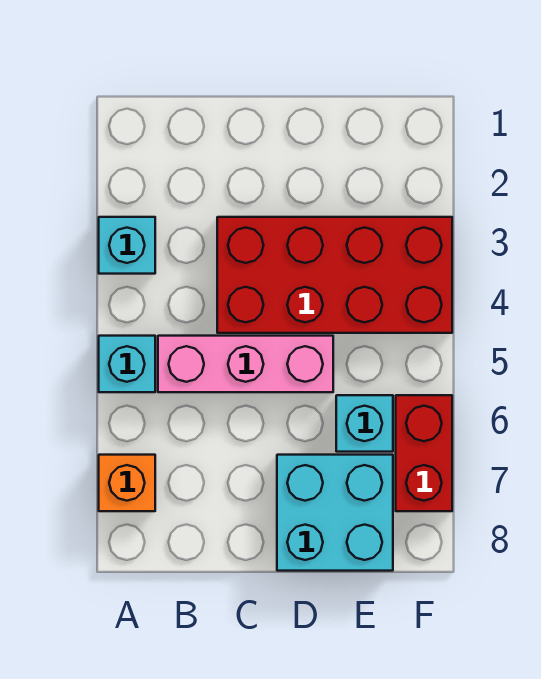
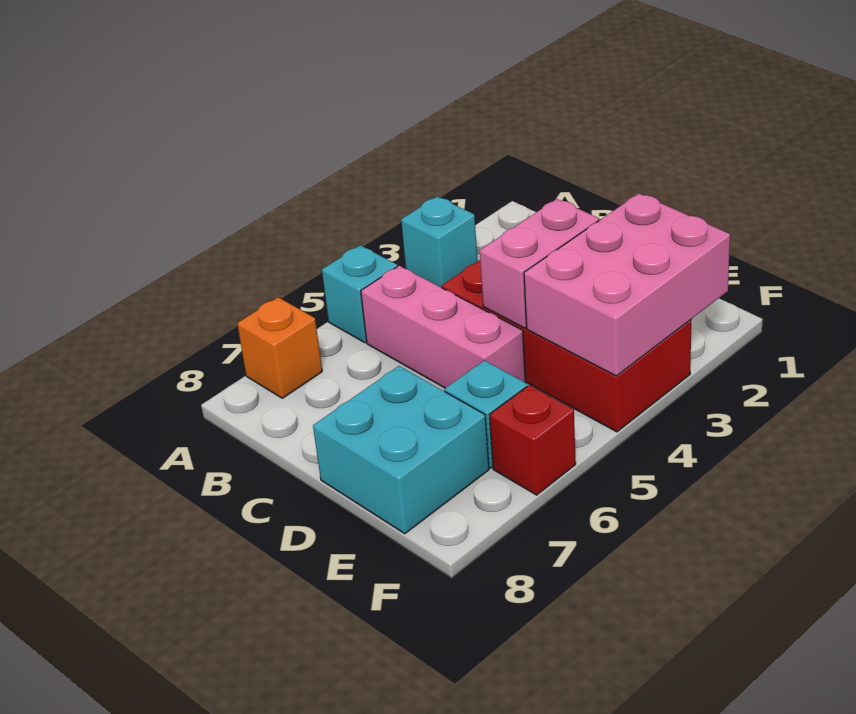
none -> pink 1x2 brick [480,199,599,328]
none -> pink 2x3 brick [524,194,730,376]
red 1x2 brick [396,395,452,511] -> red 1x1 brick [490,385,576,495]

